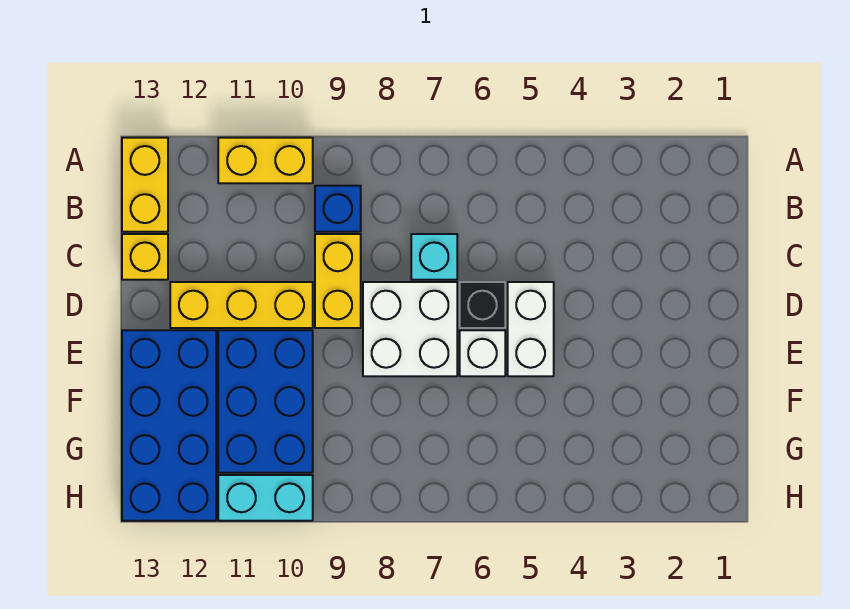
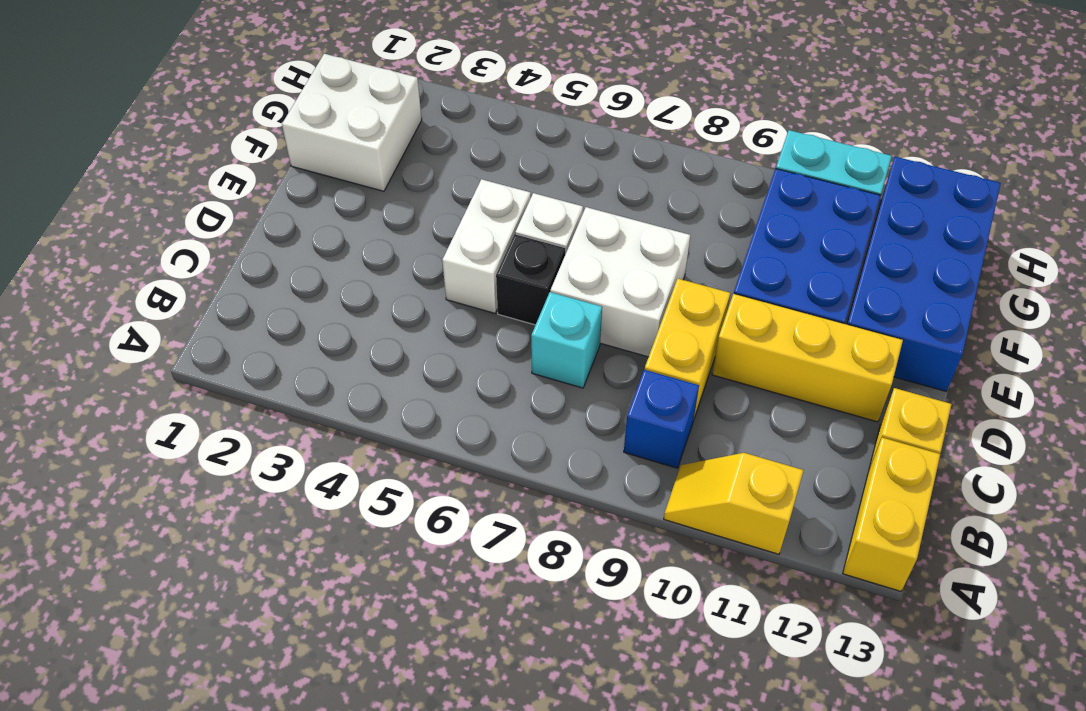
yellow 1x2 brick [218,138,313,183] -> yellow 1x2 slope [664,453,804,554]
none -> white 2x2 brick [282,54,422,191]

